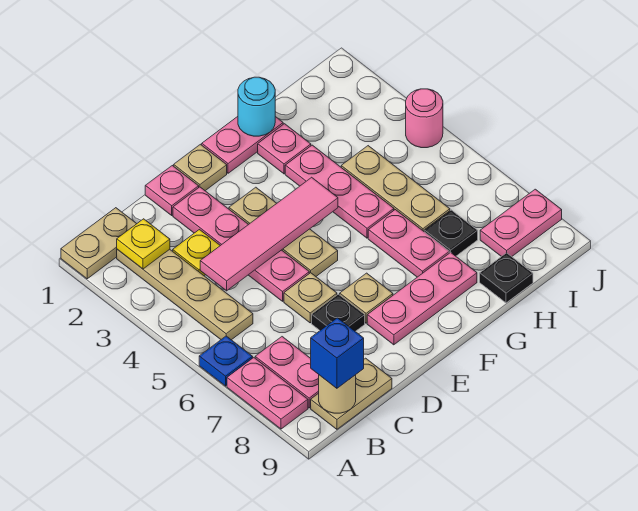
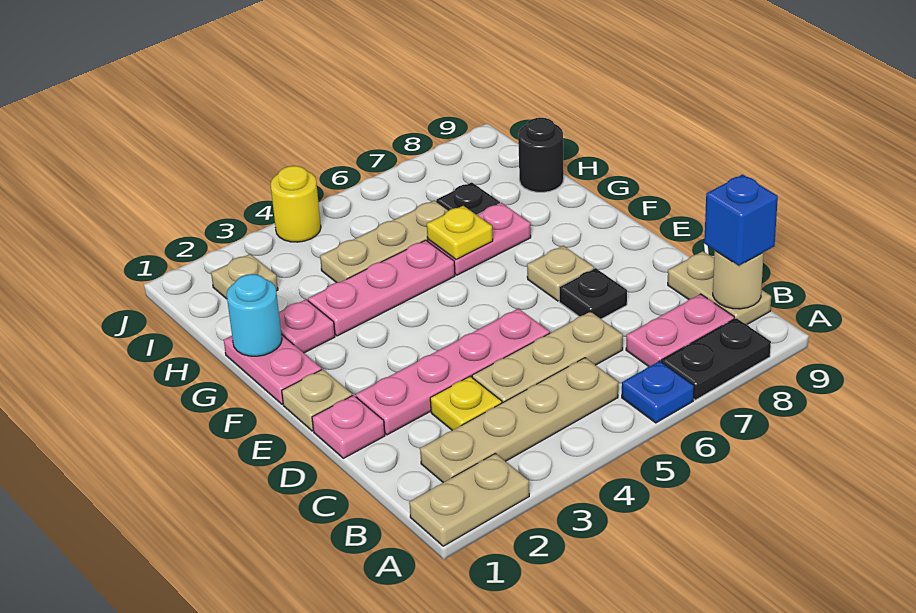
tan 1x2 plate [61,208,136,279] -> tan 1x2 plate turned to [409,453,529,546]
pink 1x2 plate [227,358,308,429] -> black 1x2 plate [661,318,771,400]
yellow 1x1 plate [117,219,170,269] -> yellow 1x1 plate moved to [427,206,493,260]
pink 1x4 tile [200,177,338,291] -> none
tan 1x1 plate [284,273,337,323] -> tan 1x1 plate moved to [211,254,278,299]
tan 1x3 plate [229,187,338,276] -> tan 1x3 plate moved to [472,312,623,403]
pink 1x3 plate [367,252,477,345] -> none
black 1x1 plate [480,253,533,303] -> black 1x1 round brick [518,118,564,192]
pink 1x2 plate [480,189,562,257] -> none
pink 1x1 round brick [406,89,443,148] -> yellow 1x1 round brick [271,166,321,242]

